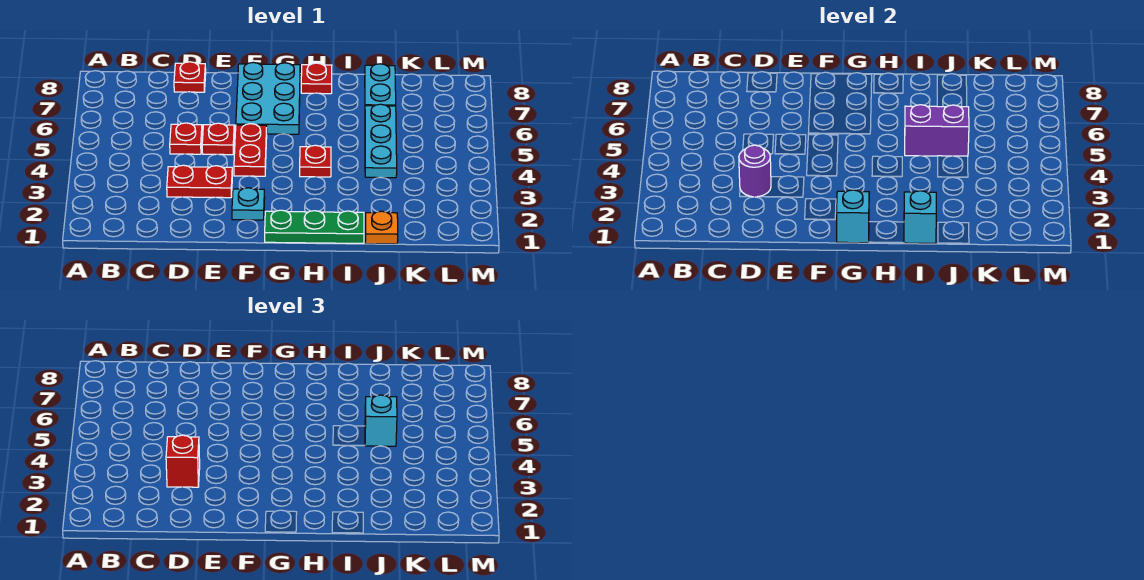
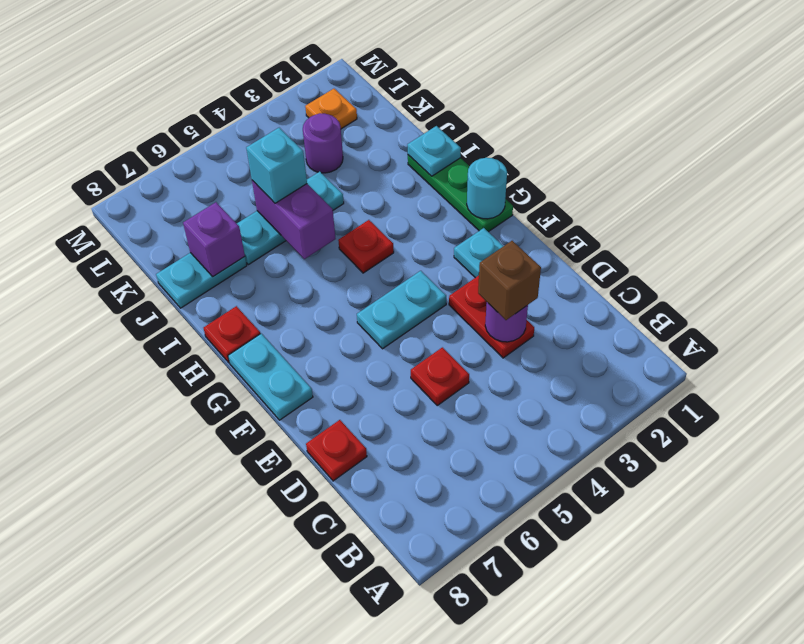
red 1x1 brick [166,435,200,487] -> brown 1x1 brick [478,241,541,320]
red 1x1 plate [202,123,234,155] -> none
red 1x2 plate [234,124,267,176] -> cyan 1x2 plate [357,271,446,349]
cyan 2x3 plate [236,62,300,134] -> cyan 1x2 plate [228,334,313,420]
cyan 1x1 brick [837,190,869,243] -> cyan 1x1 round brick [467,158,507,219]
cyan 1x1 brick [904,191,936,243] -> cyan 1x1 plate [407,126,461,176]
orange 1x1 plate [365,211,398,244] -> orange 1x1 plate moved to [305,89,357,129]
none -> purple 1x1 brick [183,202,245,276]
none -> purple 1x1 round brick [303,113,343,173]

